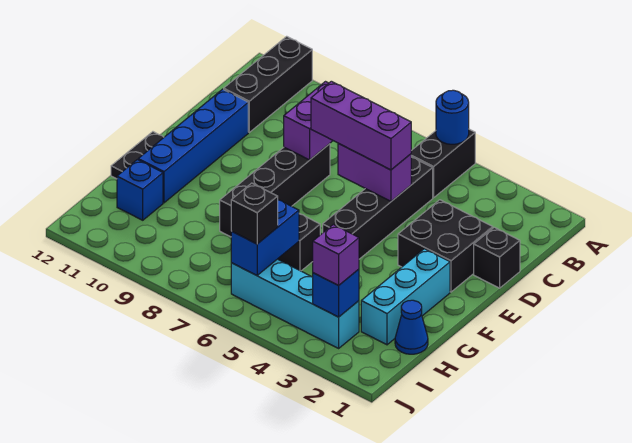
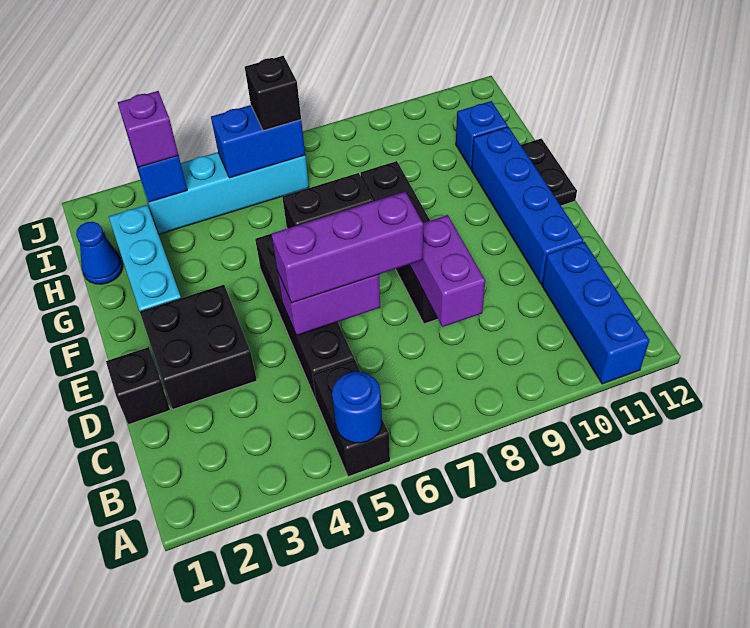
black 1x3 brick [224,36,312,132] -> blue 1x3 brick [542,242,650,384]
blue 1x2 brick [231,200,299,275] -> blue 1x2 brick turned to [211,105,305,178]

